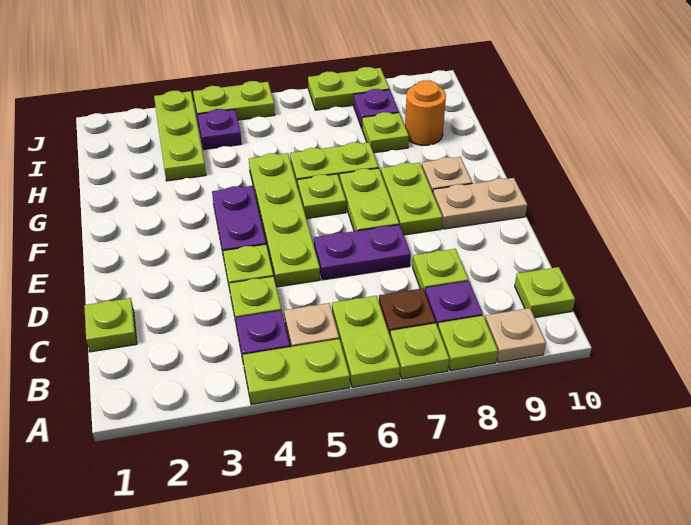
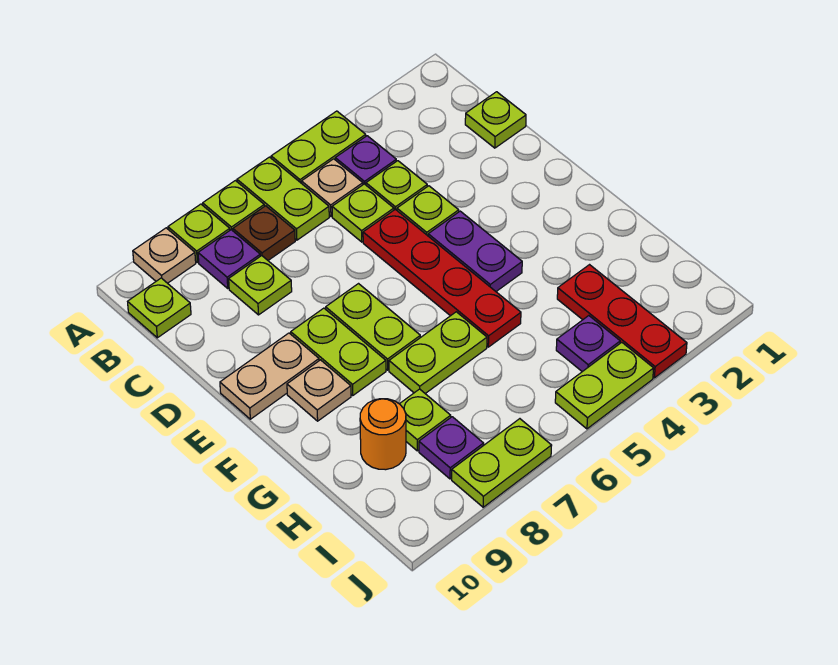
lime 1x4 plate [249,153,320,287] -> red 1x4 plate [363,209,521,347]
purple 1x2 plate [314,225,411,280] -> none
lime 1x1 plate [297,174,346,219] -> lime 1x1 plate moved to [332,184,394,242]
lime 1x3 plate [154,91,206,181] -> red 1x3 plate [557,265,687,378]

